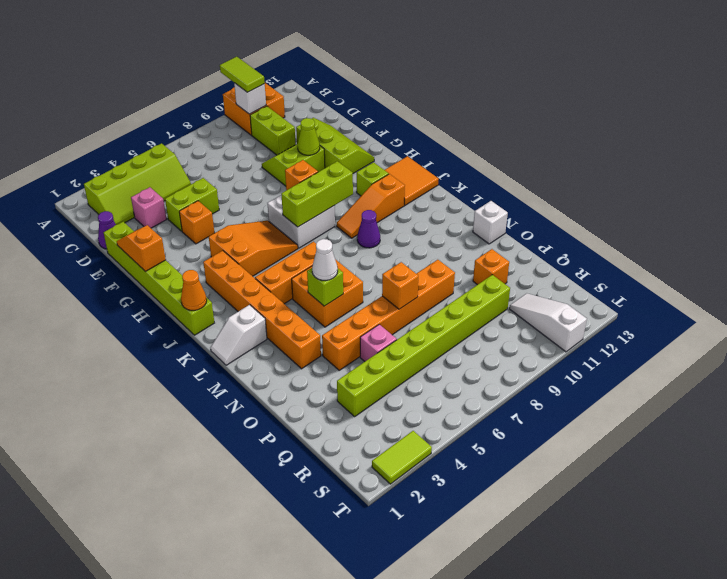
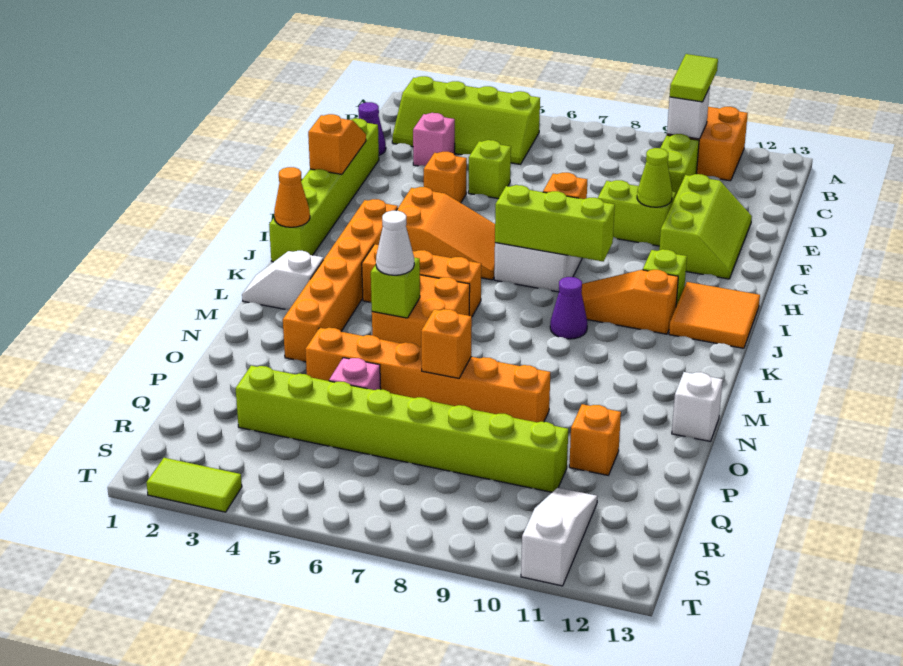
lime 1x2 brick [165,178,219,231] -> lime 1x1 brick [468,140,511,199]

